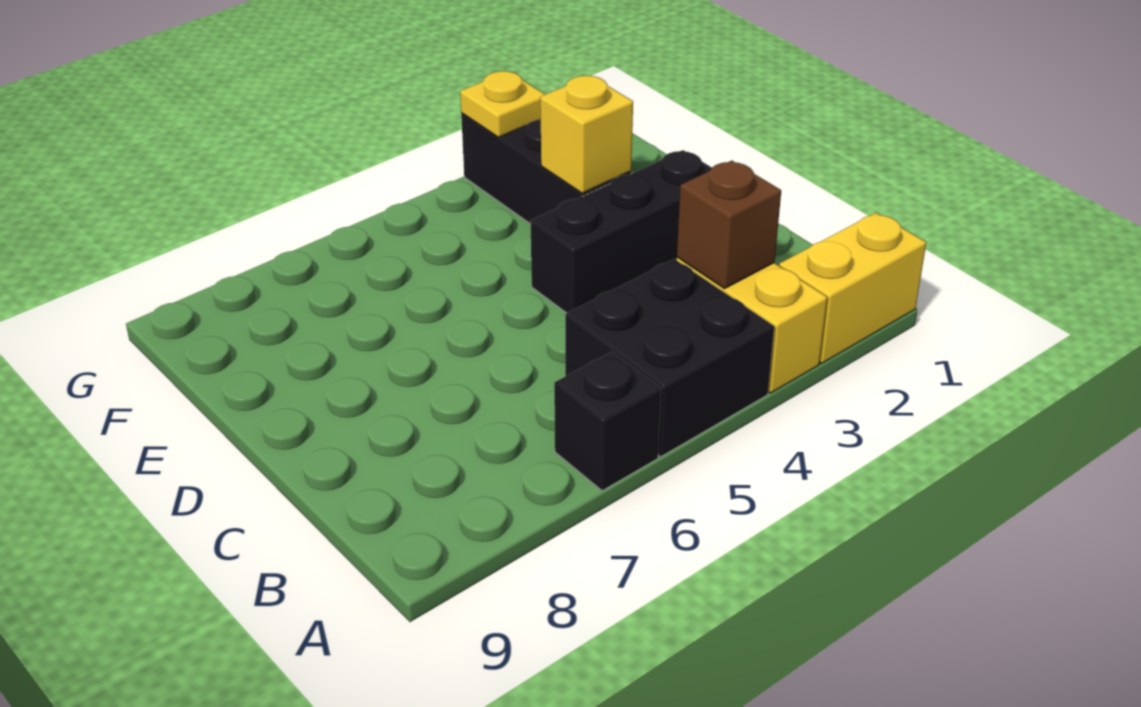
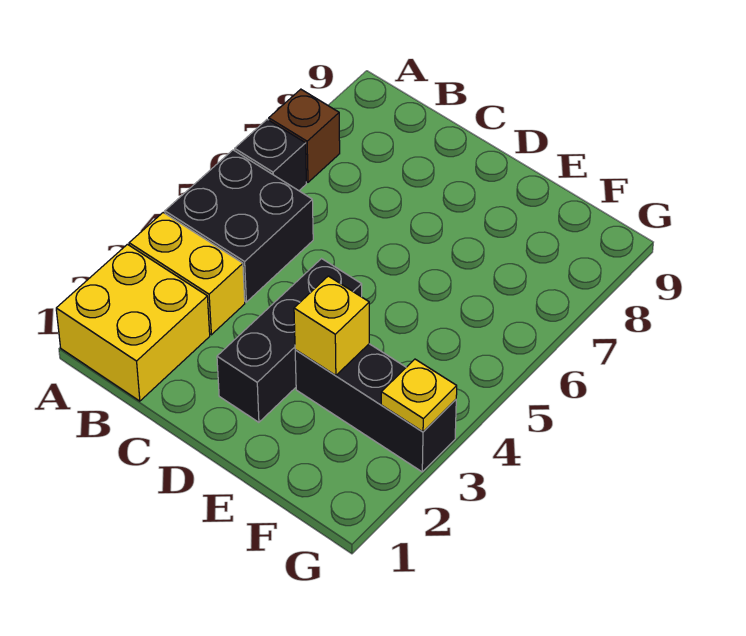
yellow 1x2 brick [779,213,926,364] -> yellow 2x2 brick [56,244,210,401]
brown 1x1 brick [677,161,781,289] -> brown 1x1 brick moved to [269,89,340,182]

